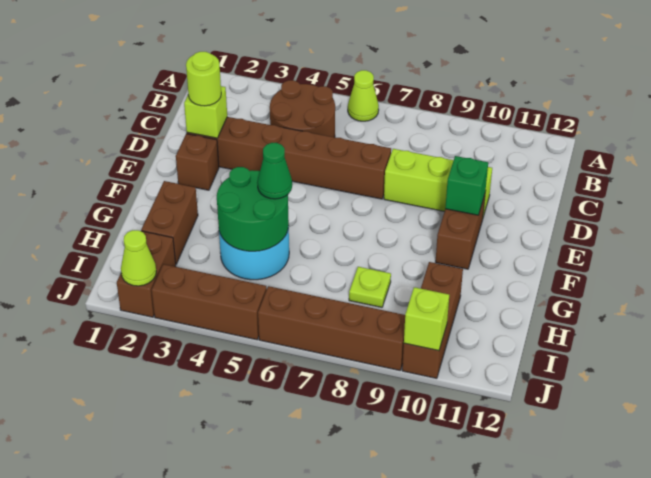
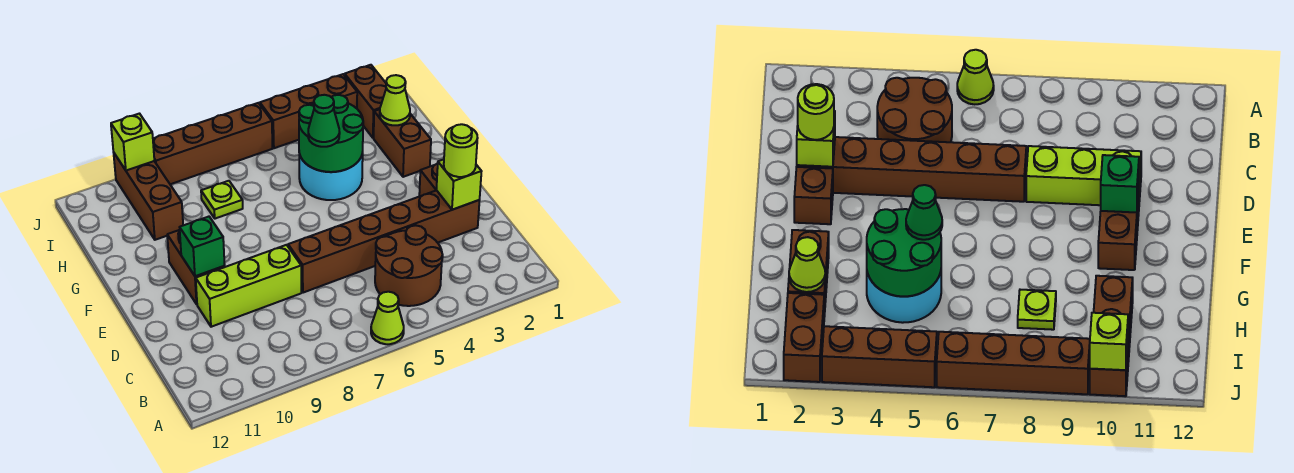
lime 1x1 cone [121,230,156,286] -> lime 1x1 cone moved to [380,75,410,125]

